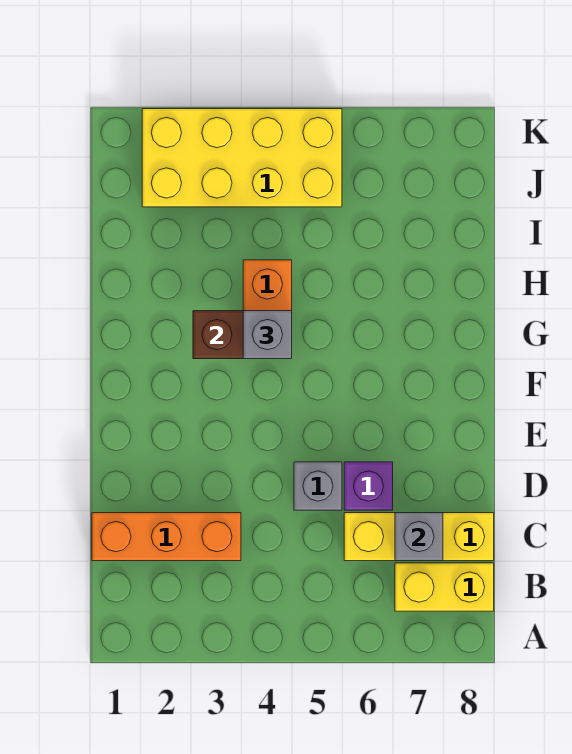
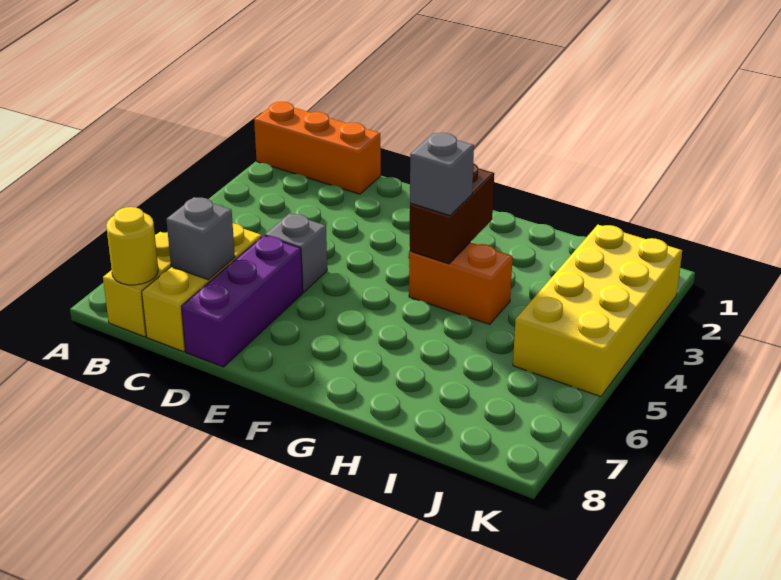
none -> yellow 1x1 round brick [106,207,158,285]
orange 1x3 brick [92,513,241,561] -> orange 1x3 brick turned to [254,102,381,194]
purple 1x1 brick [344,462,393,510] -> purple 1x3 brick [181,236,303,367]

